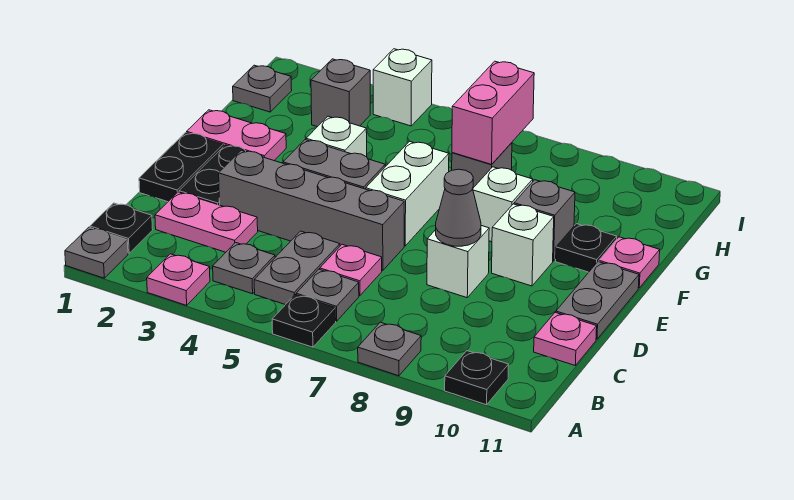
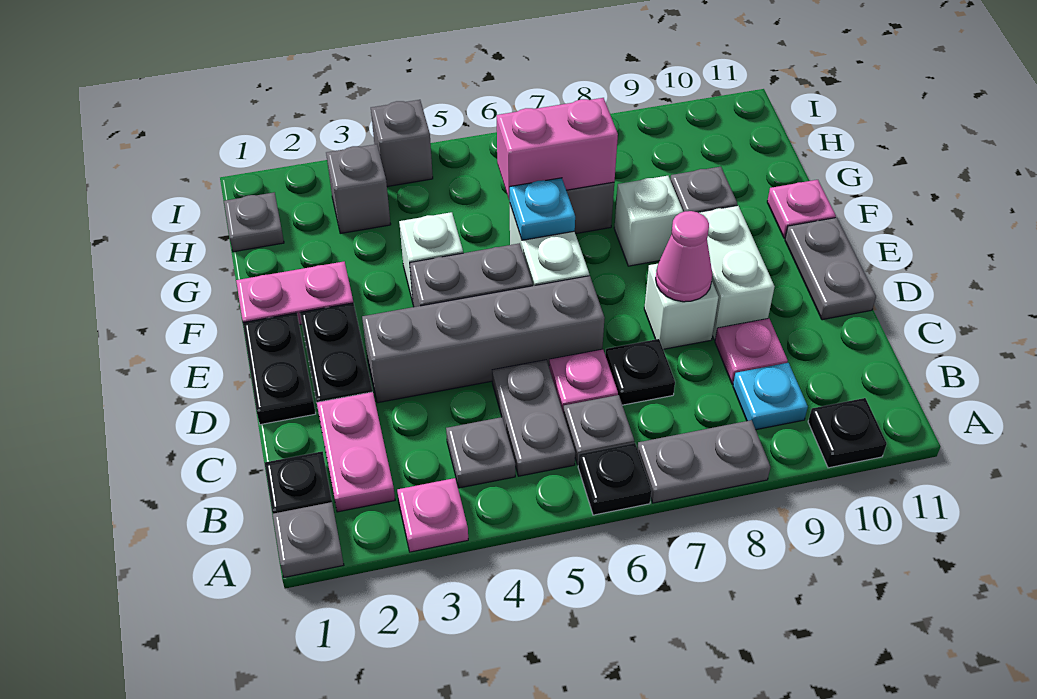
grey 1x1 plate [358,322,421,376] -> grey 1x2 plate [637,420,770,503]
none -> cyan 1x1 plate [733,363,808,430]
pink 1x2 plate [155,192,258,252] -> pink 1x2 plate turned to [317,392,395,512]
pink 1x1 plate [534,312,597,365] -> pink 1x1 plate moved to [715,319,788,384]
grey 1x1 cone [436,169,481,246] -> pink 1x1 cone [656,211,713,302]
white 1x1 brick [492,204,554,286] -> white 1x2 brick [698,205,775,340]
none -> cyan 1x1 plate [510,178,575,240]
black 1x1 plate [556,224,617,272] -> black 1x1 plate moved to [605,339,675,405]
pink 1x2 brick [452,61,534,164] -> pink 1x2 brick turned to [497,98,618,200]
white 1x1 brick [373,49,432,126] -> grey 1x1 brick [371,100,433,187]

